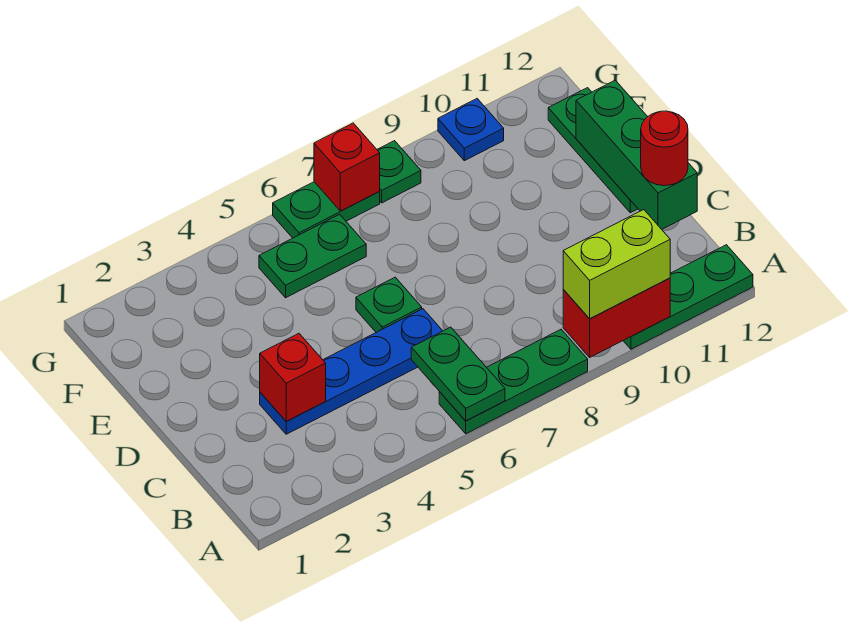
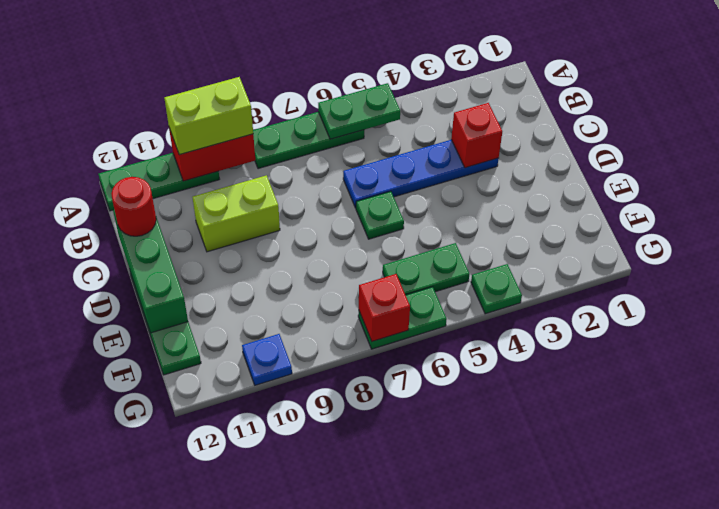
green 1x2 plate [411,327,505,421] -> green 1x2 plate turned to [318,83,400,139]
none -> lime 1x2 brick [193,175,280,252]
green 1x1 plate [377,141,421,203] -> green 1x1 plate moved to [471,264,522,314]

